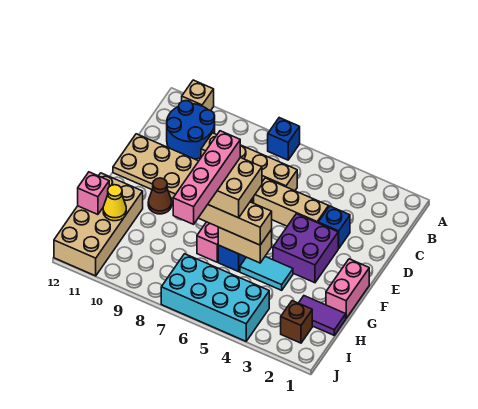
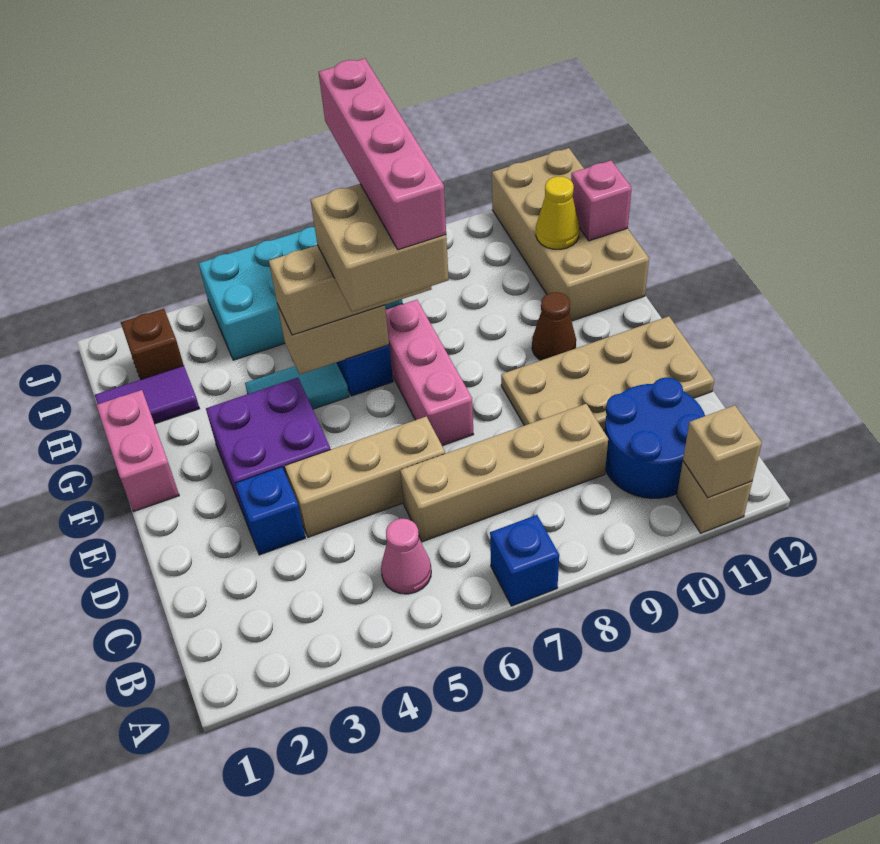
none -> tan 1x1 brick [683,405,762,498]
none -> pink 1x1 cone [381,519,431,594]

